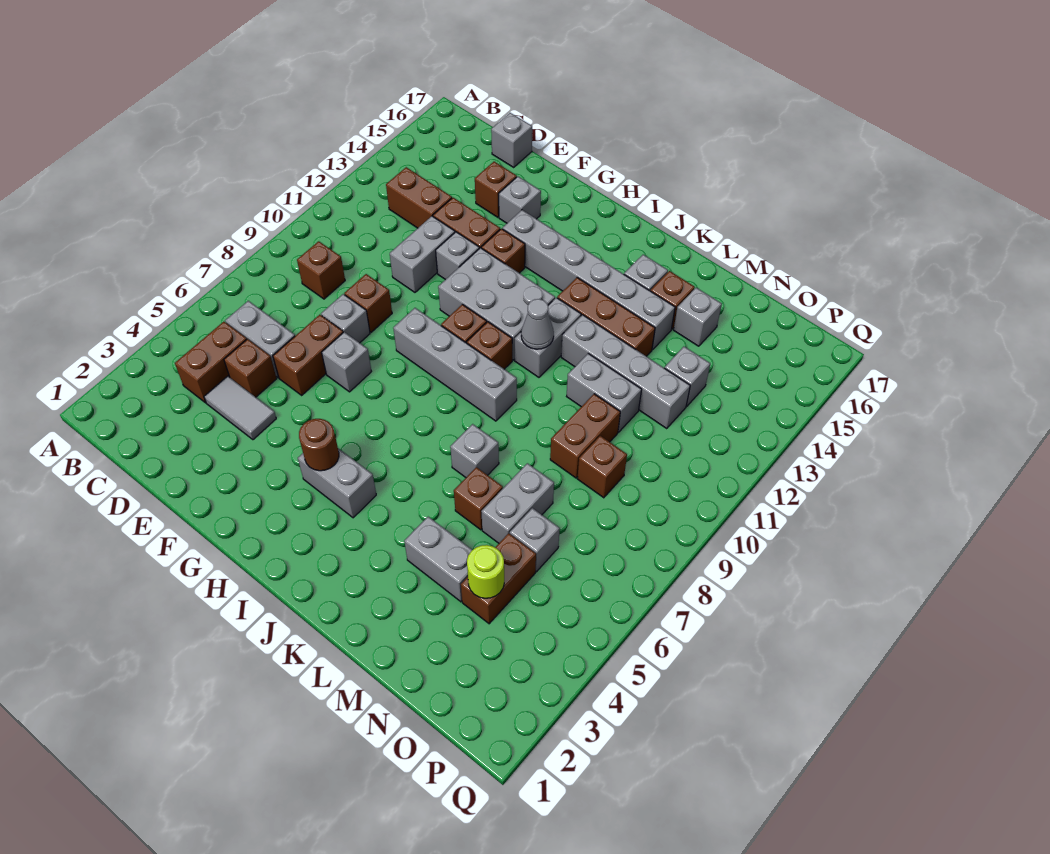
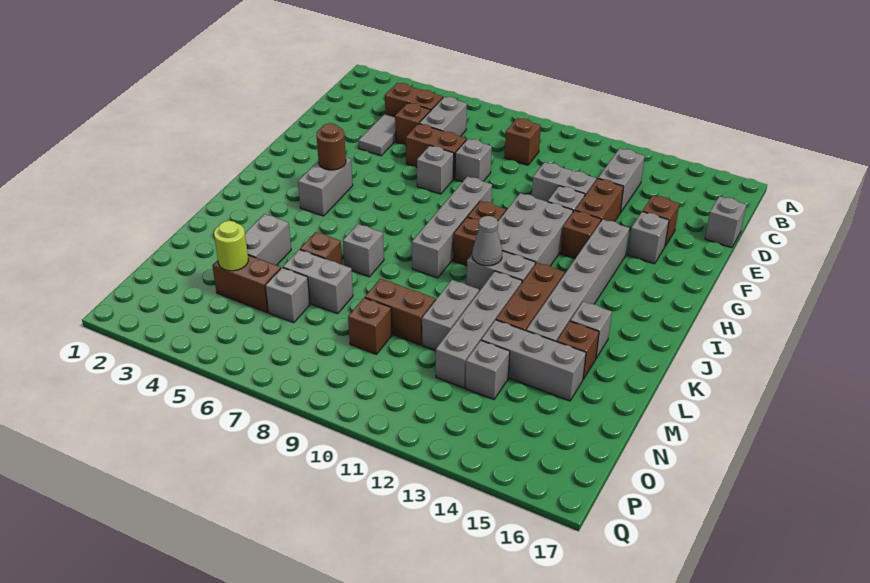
brown 1x2 brick [386,167,452,228] -> grey 1x2 brick [598,148,645,212]
brown 1x1 brick [344,274,392,332] -> none
grey 1x1 brick [674,288,722,346] -> grey 1x3 brick [481,320,586,401]

